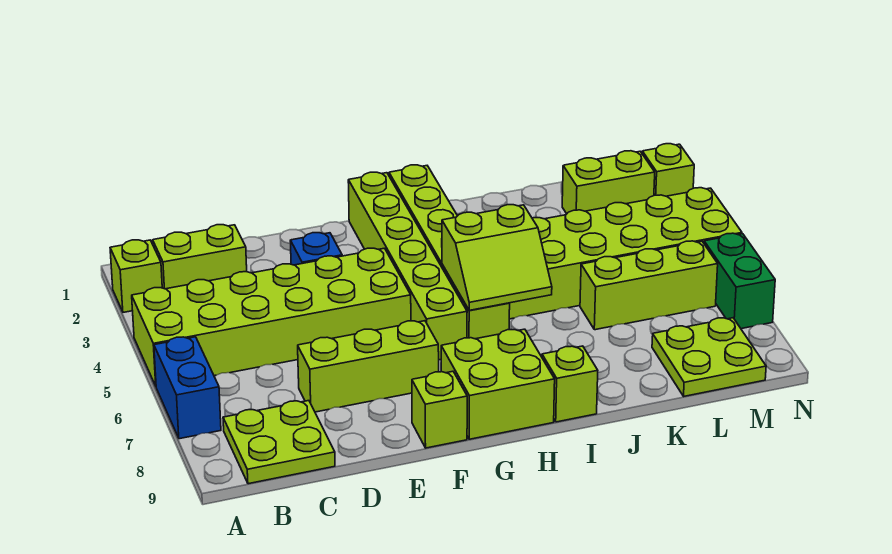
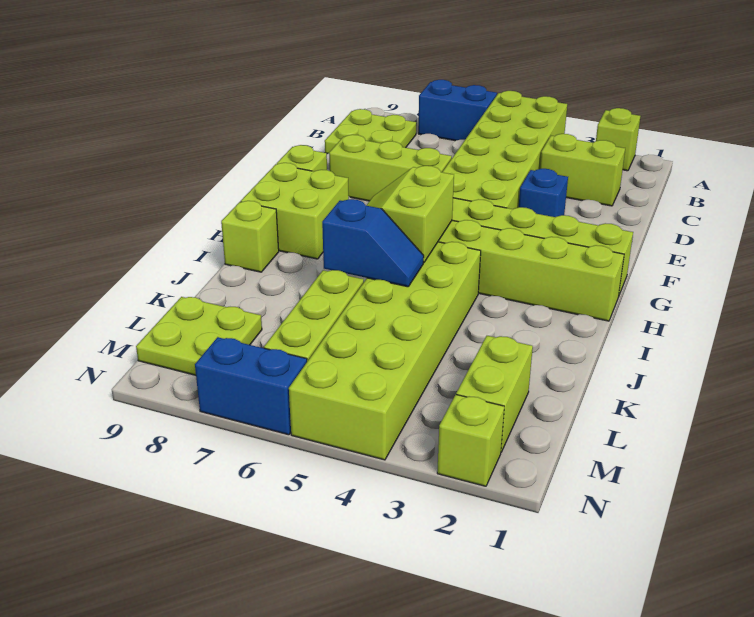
lime 1x2 brick [153,225,247,289] -> lime 1x2 brick turned to [540,134,625,206]
lime 1x3 brick [298,321,439,412] -> lime 1x3 brick turned to [329,135,452,201]
none -> blue 1x2 slope [322,199,424,287]
green 1x2 brick [704,233,775,329] -> blue 1x2 brick [195,337,307,435]

